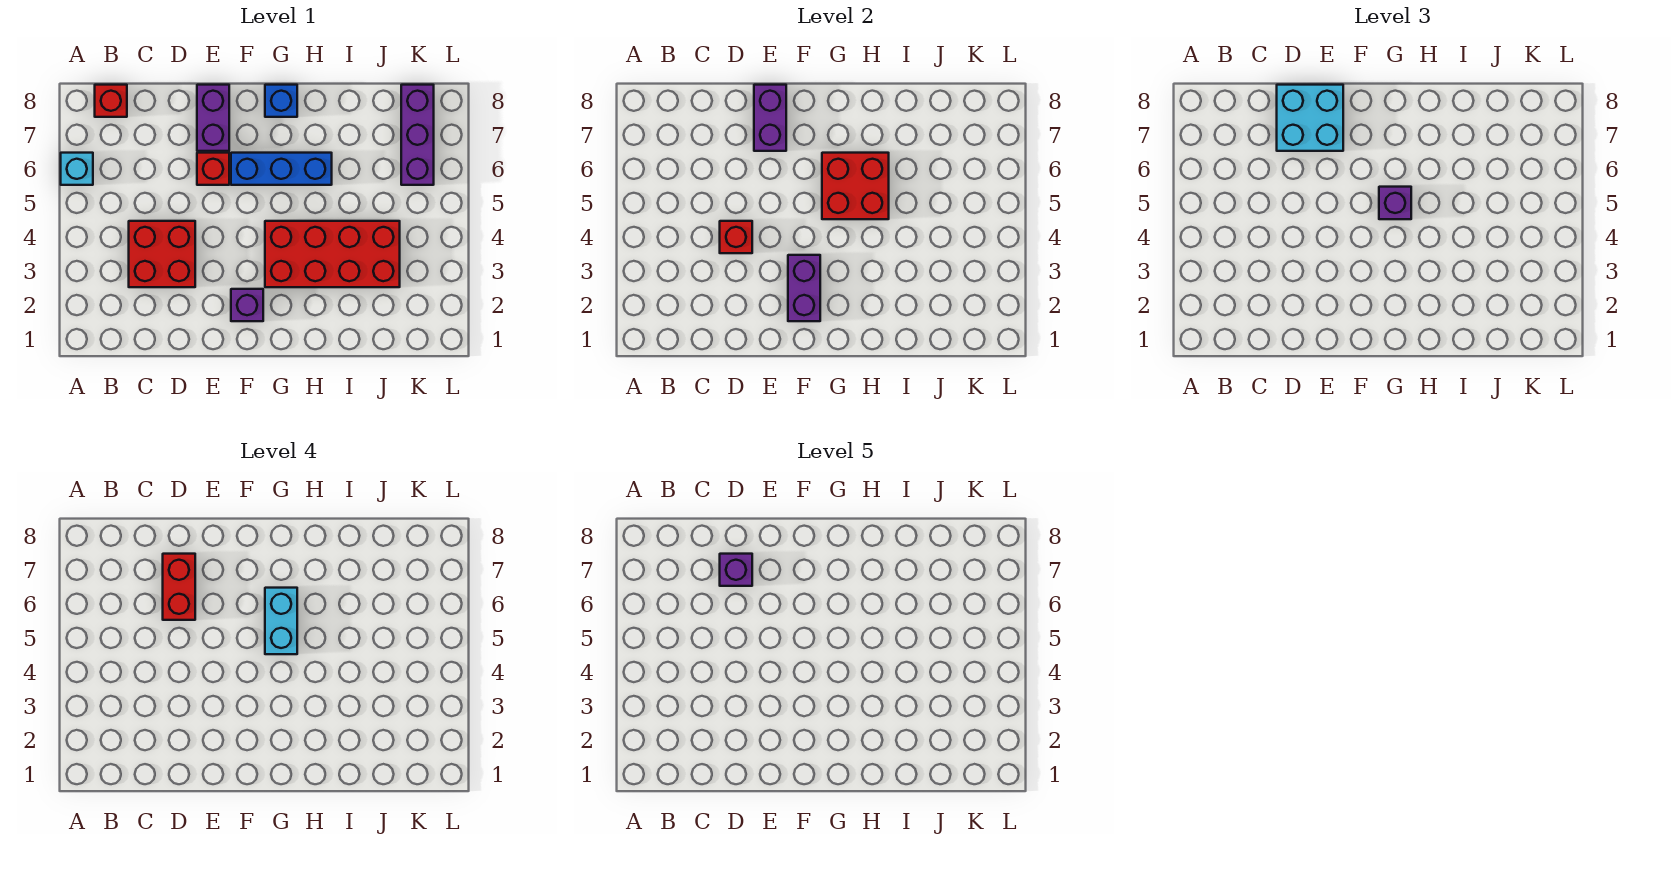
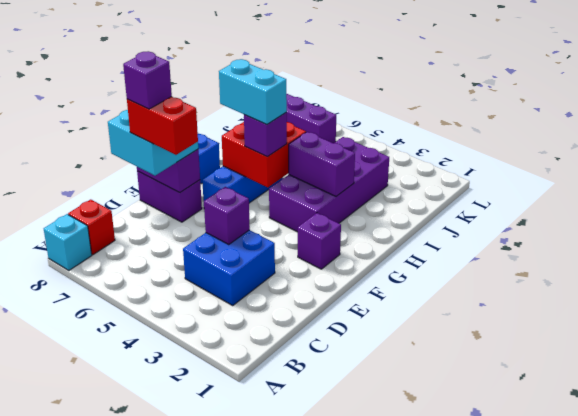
cyan 1x1 brick [61,153,93,185] -> cyan 1x1 brick moved to [44,214,92,270]
red 2x2 brick [129,221,195,287] -> blue 2x2 brick [183,230,275,305]
red 1x1 brick [720,221,752,253] -> purple 1x1 brick [204,187,250,245]
red 1x1 brick [197,153,229,185] -> none
purple 1x2 brick [788,255,820,321] -> purple 1x2 brick moved to [289,132,355,196]
red 2x4 brick [265,221,400,287] -> purple 2x4 brick [269,137,389,232]

